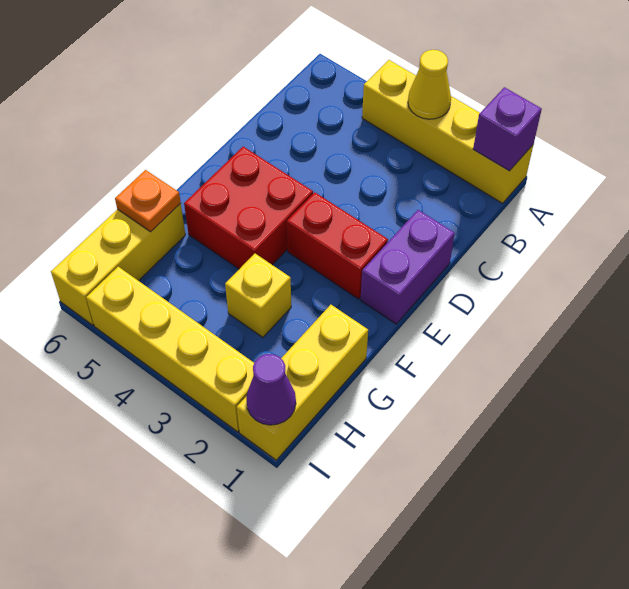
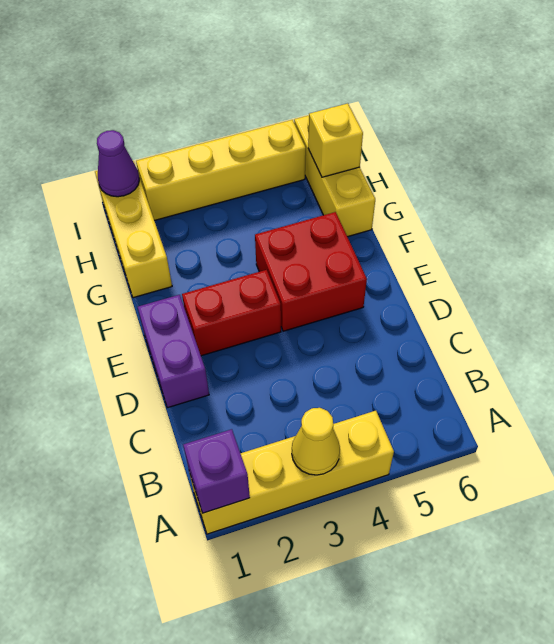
yellow 1x1 brick [225,254,291,337] -> yellow 1x1 brick moved to [308,103,363,177]
orange 1x1 plate [115,170,181,232] -> none

